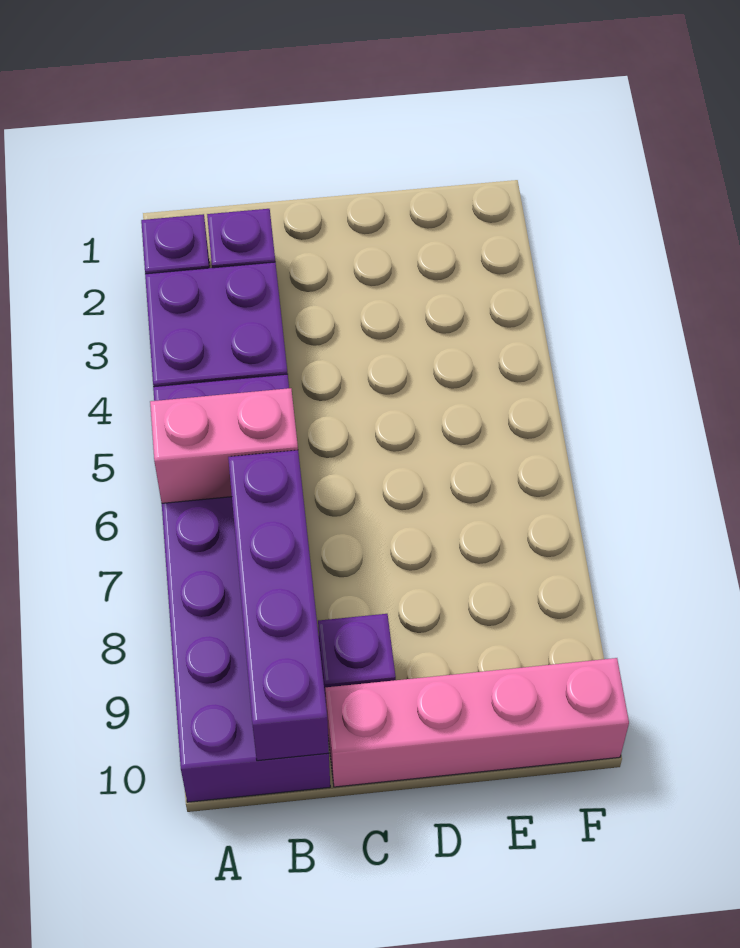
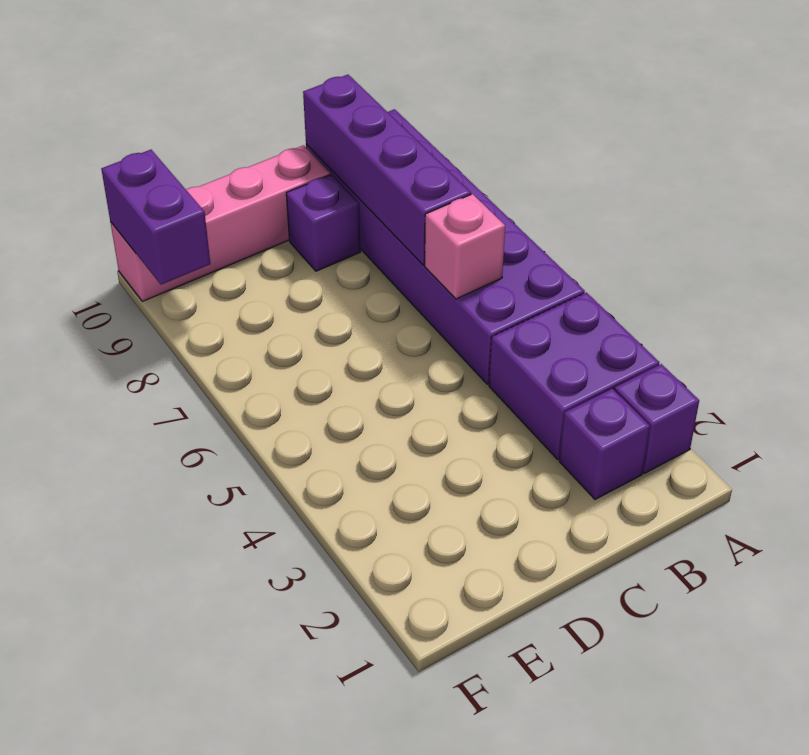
pink 1x2 brick [150,388,298,503] -> pink 1x1 brick [425,194,505,299]
none -> purple 1x2 brick [101,150,210,285]

